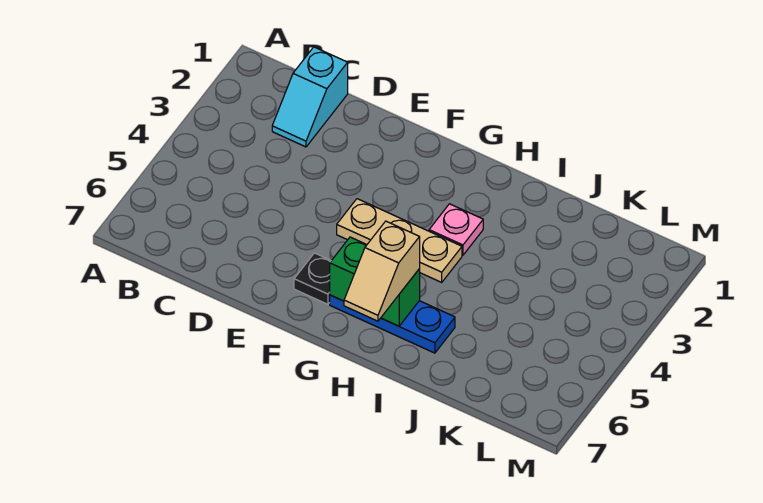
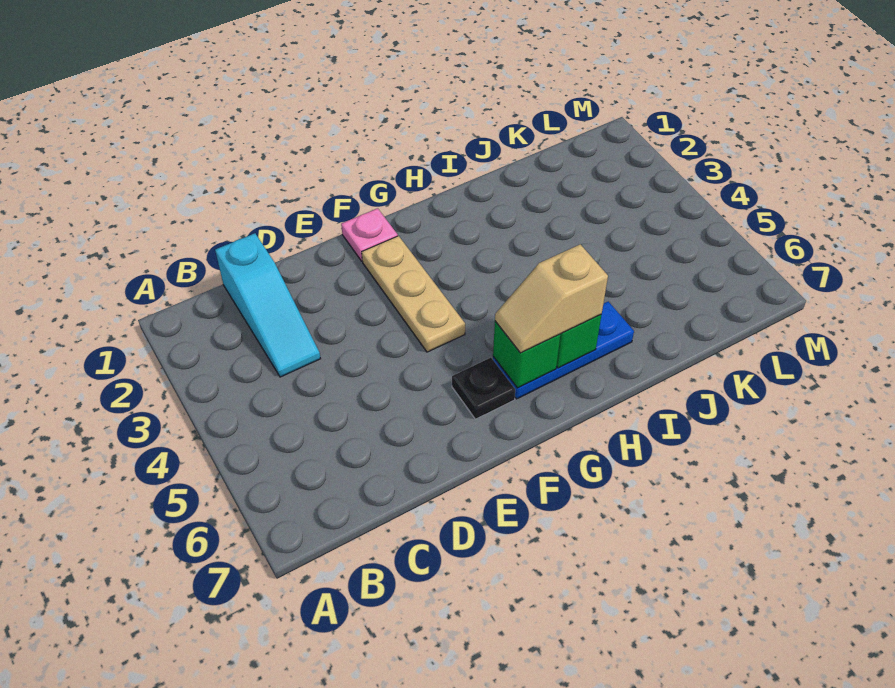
cyan 1x2 slope [272,47,348,147] -> cyan 1x3 slope [215,233,321,377]
tan 1x3 plate [337,199,462,282] -> tan 1x3 plate turned to [362,236,465,352]
pink 1x1 plate [429,204,483,255] -> pink 1x1 plate moved to [341,208,398,261]
tan 1x2 slope [344,221,420,321] -> tan 1x2 slope turned to [495,244,608,353]

